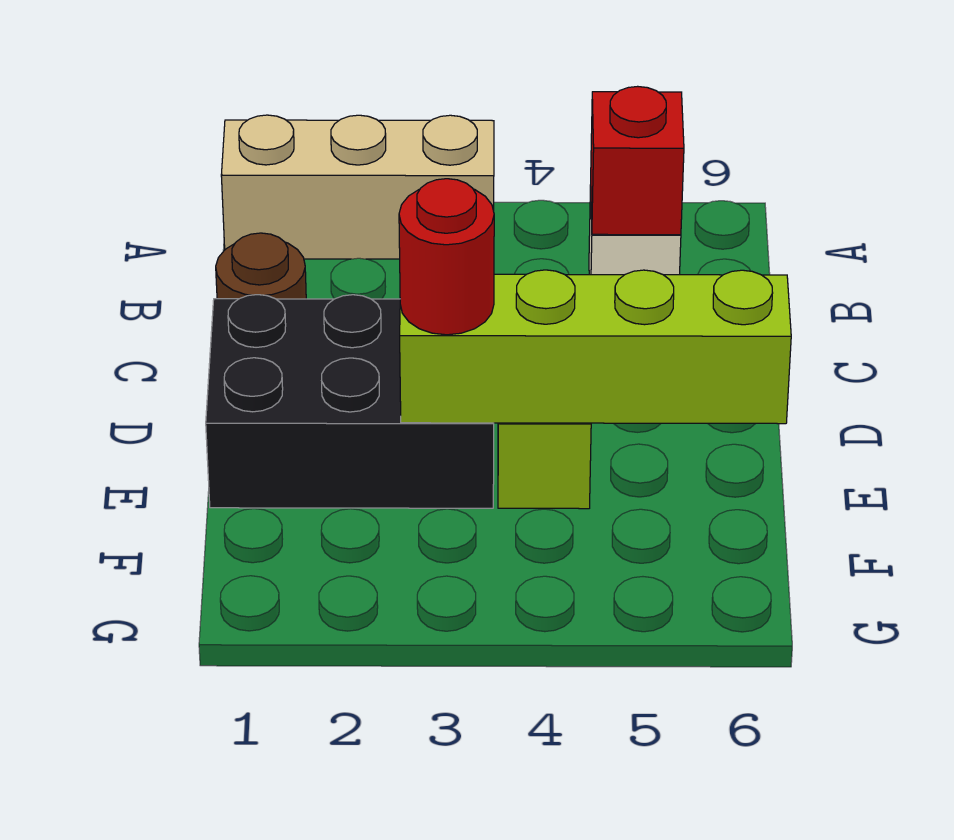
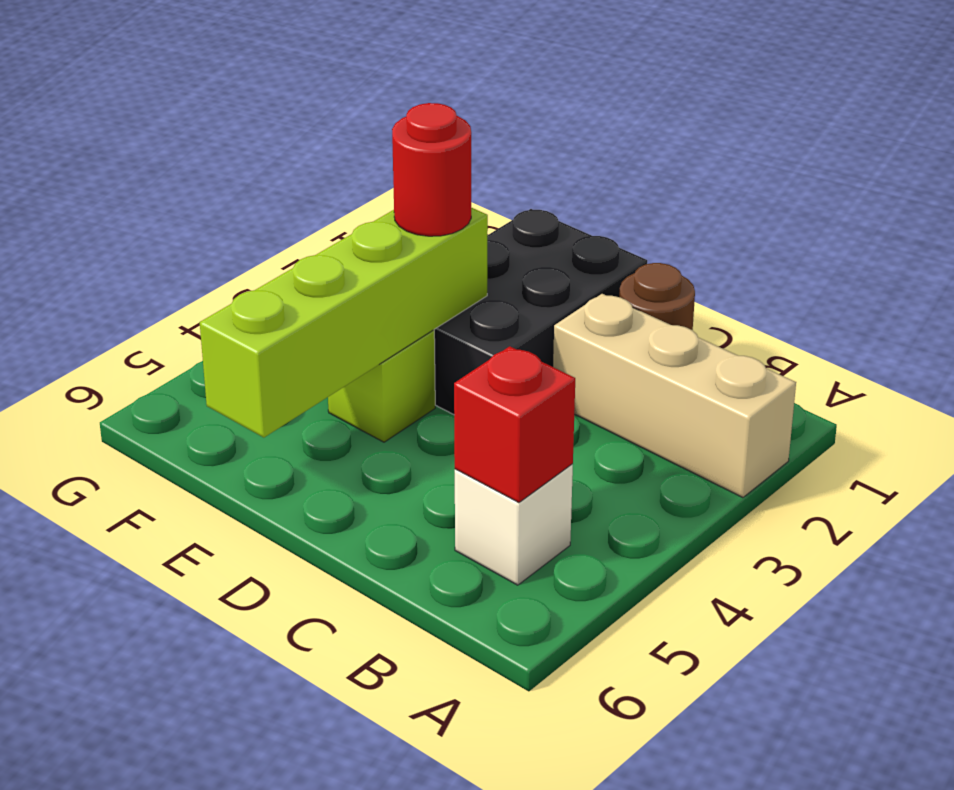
tan 1x3 brick [221,115,494,259] -> tan 1x3 brick turned to [553,294,796,498]

